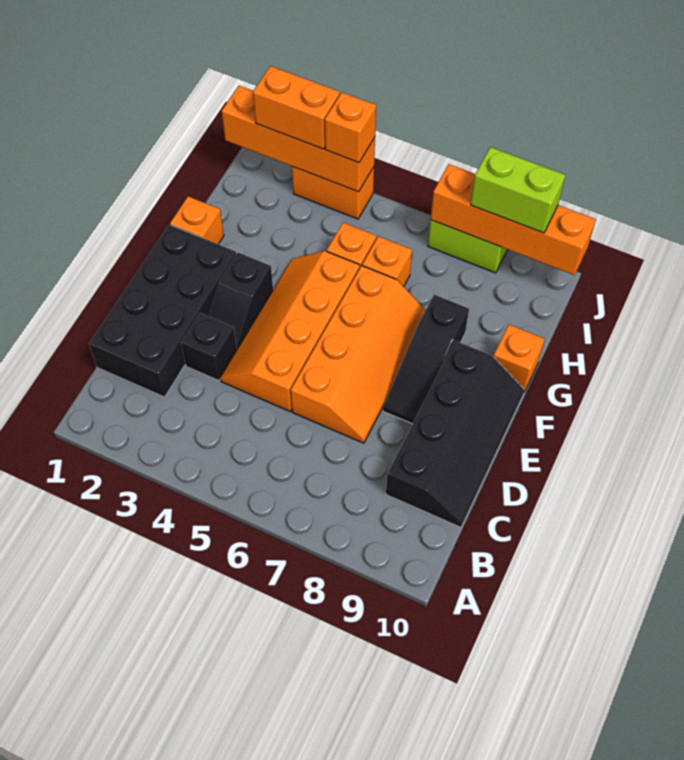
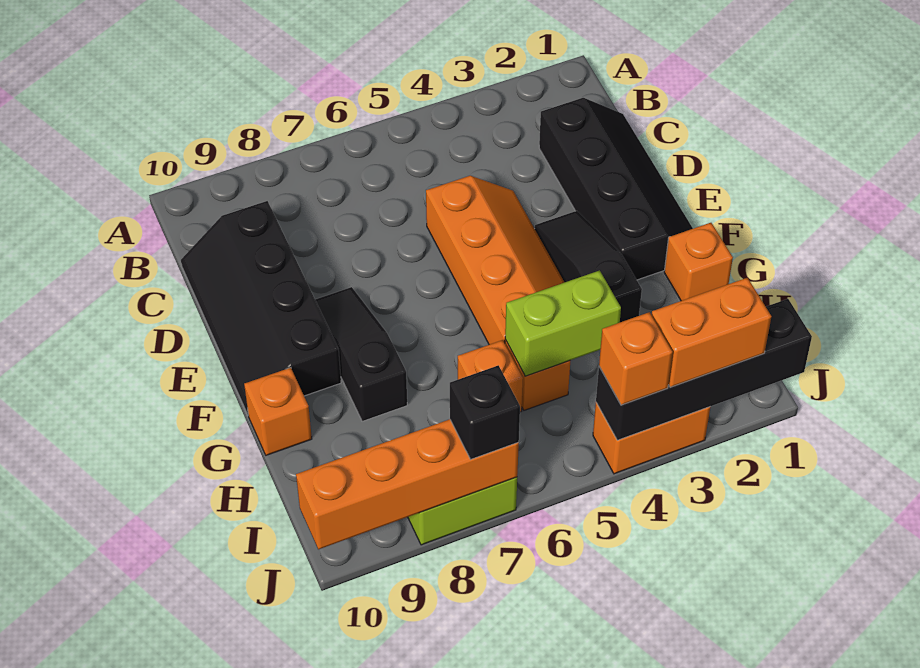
black 2x4 brick [89,225,236,397] -> black 2x4 slope [539,98,693,280]
black 1x1 brick [181,313,237,381] -> black 1x1 brick moved to [450,365,520,459]
orange 2x4 slope [291,266,426,443] -> none
black 1x2 slope [209,253,273,349] -> black 1x3 slope [535,211,642,322]
orange 1x4 brick [222,86,375,192] -> black 1x4 brick [596,299,812,440]
lime 1x2 brick [471,147,565,233] -> lime 1x2 brick moved to [505,270,621,376]

